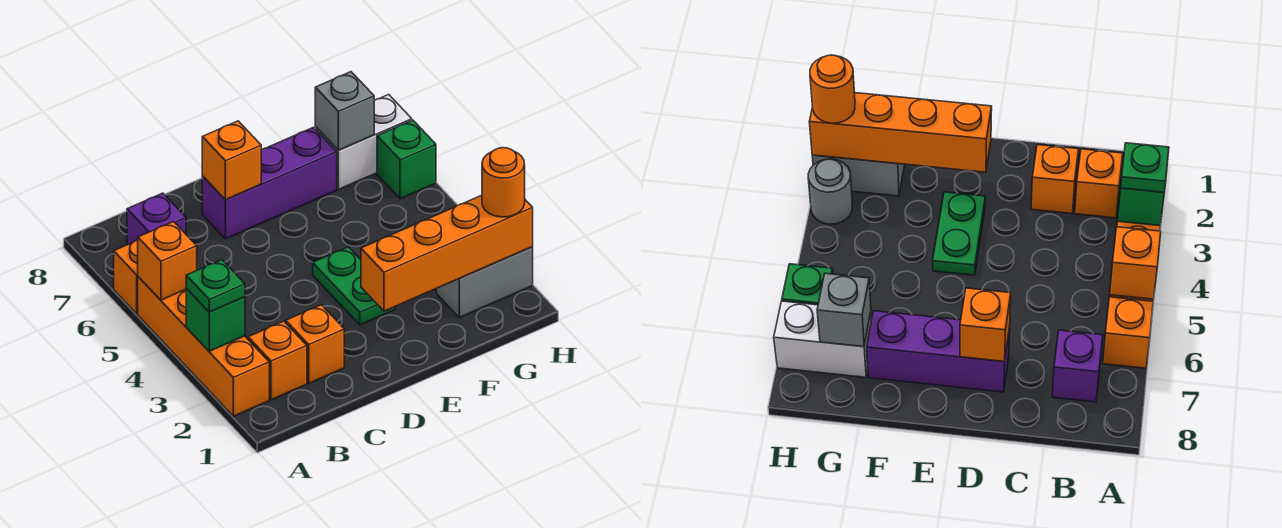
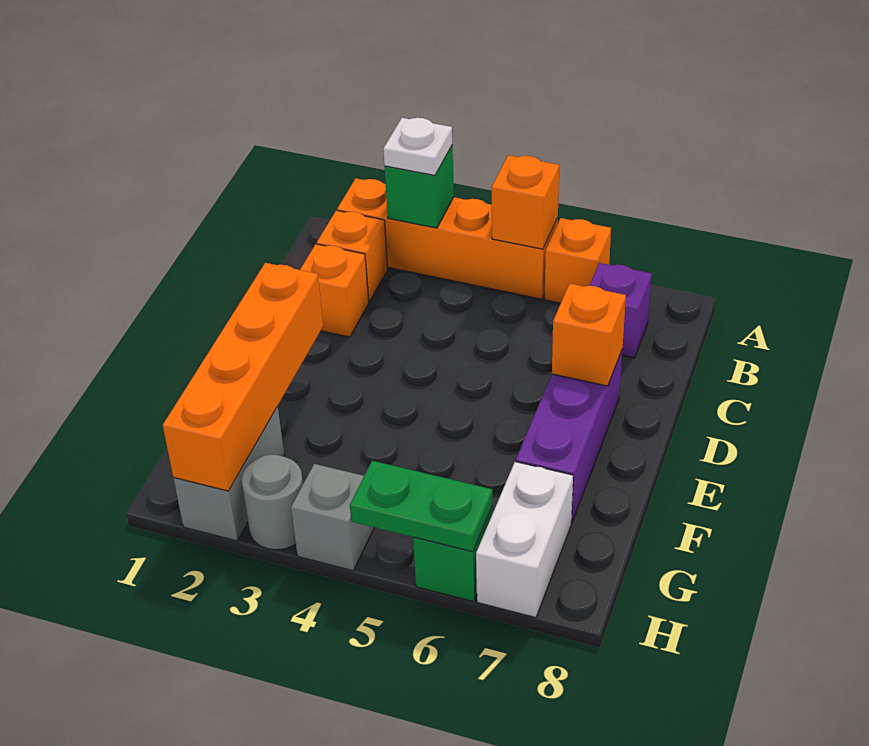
green 1x1 plate [186,260,245,312] -> white 1x1 plate [383,118,452,175]
green 1x2 plate [313,247,396,325] -> green 1x2 plate moved to [350,461,492,552]
grey 1x1 brick [315,72,374,150] -> grey 1x1 brick moved to [291,464,374,571]
orange 1x1 round brick [482,148,525,217] -> none

